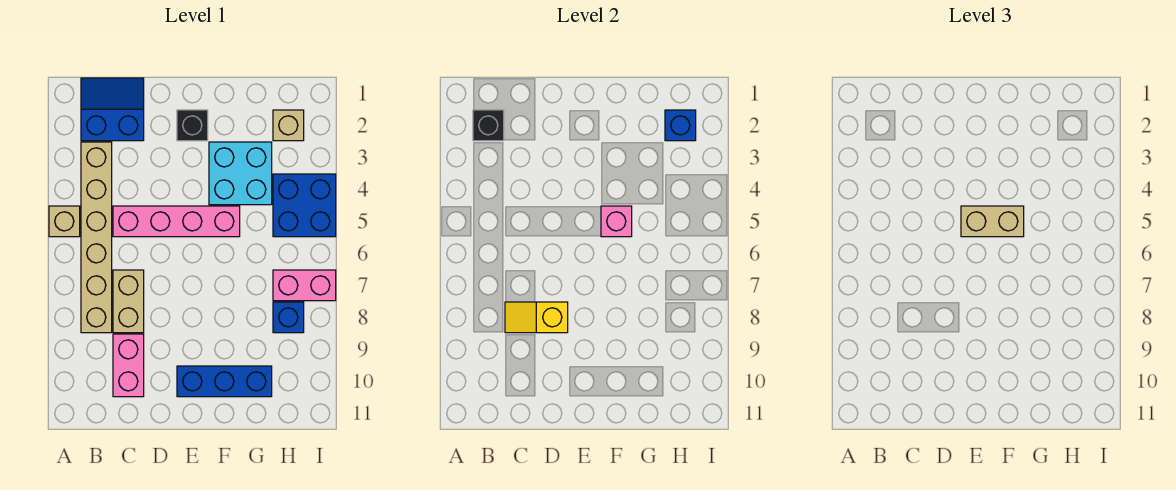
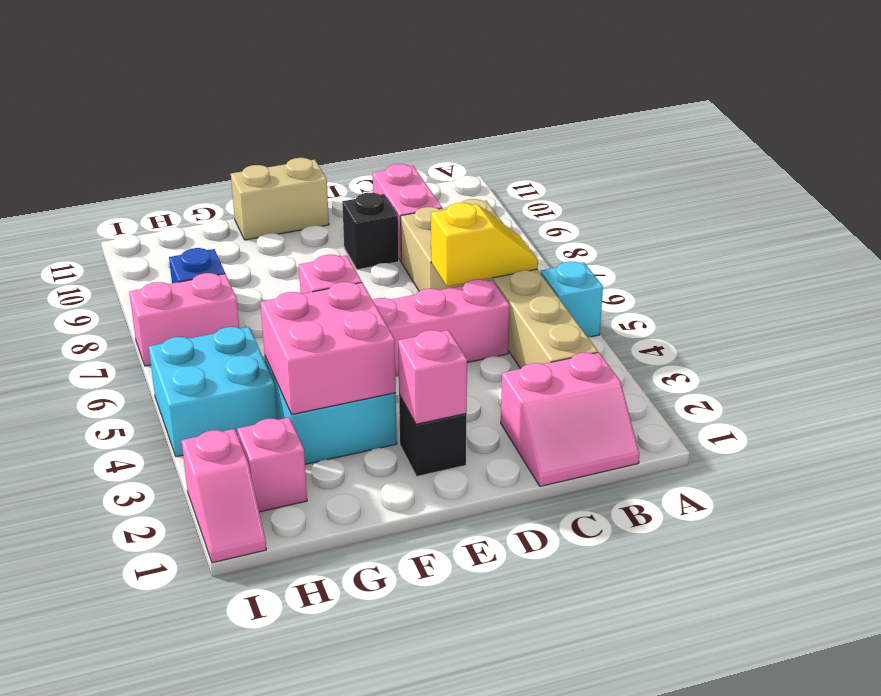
tan 1x1 brick [49,206,80,237] -> cyan 1x1 brick [541,262,603,337]
blue 2x2 slope [81,78,144,141] -> pink 2x2 slope [501,352,639,486]
black 1x1 brick [473,110,504,141] -> black 1x1 brick moved to [342,193,399,270]
yellow 1x2 slope [505,302,568,333] -> yellow 1x2 slope moved to [431,203,538,287]
none -> pink 1x1 brick [398,330,467,424]
tan 1x2 brick [961,206,1024,237] -> tan 1x2 brick moved to [231,158,329,240]
blue 1x3 brick [177,366,272,397] -> none
none -> pink 2x2 brick [260,282,396,414]
tan 1x1 brick [273,110,304,141] -> pink 1x1 brick [237,417,307,512]
blue 1x1 brick [665,110,696,141] -> none
blue 2x2 brick [273,174,336,237] -> cyan 2x2 brick [149,327,277,457]
none -> pink 1x2 slope [181,429,266,563]

